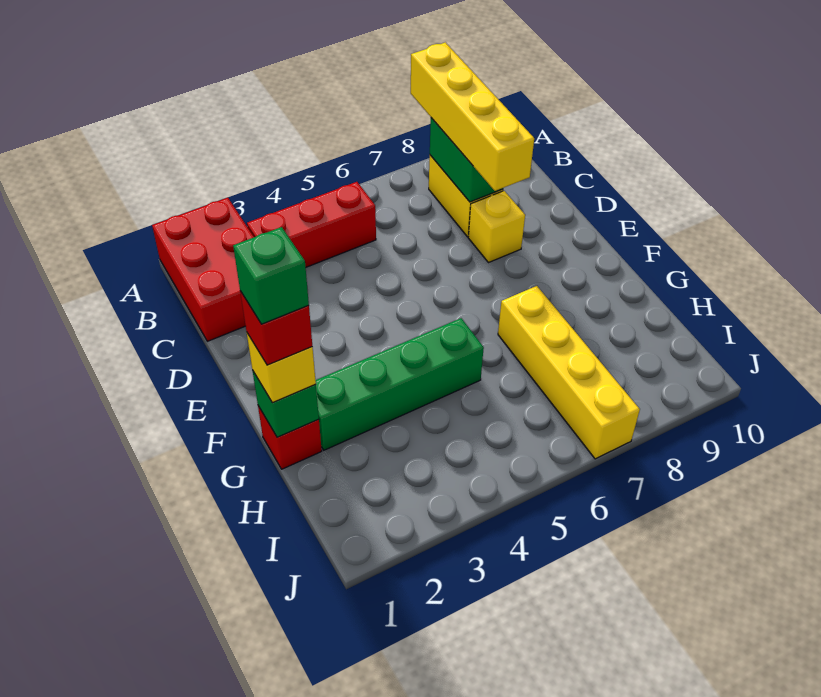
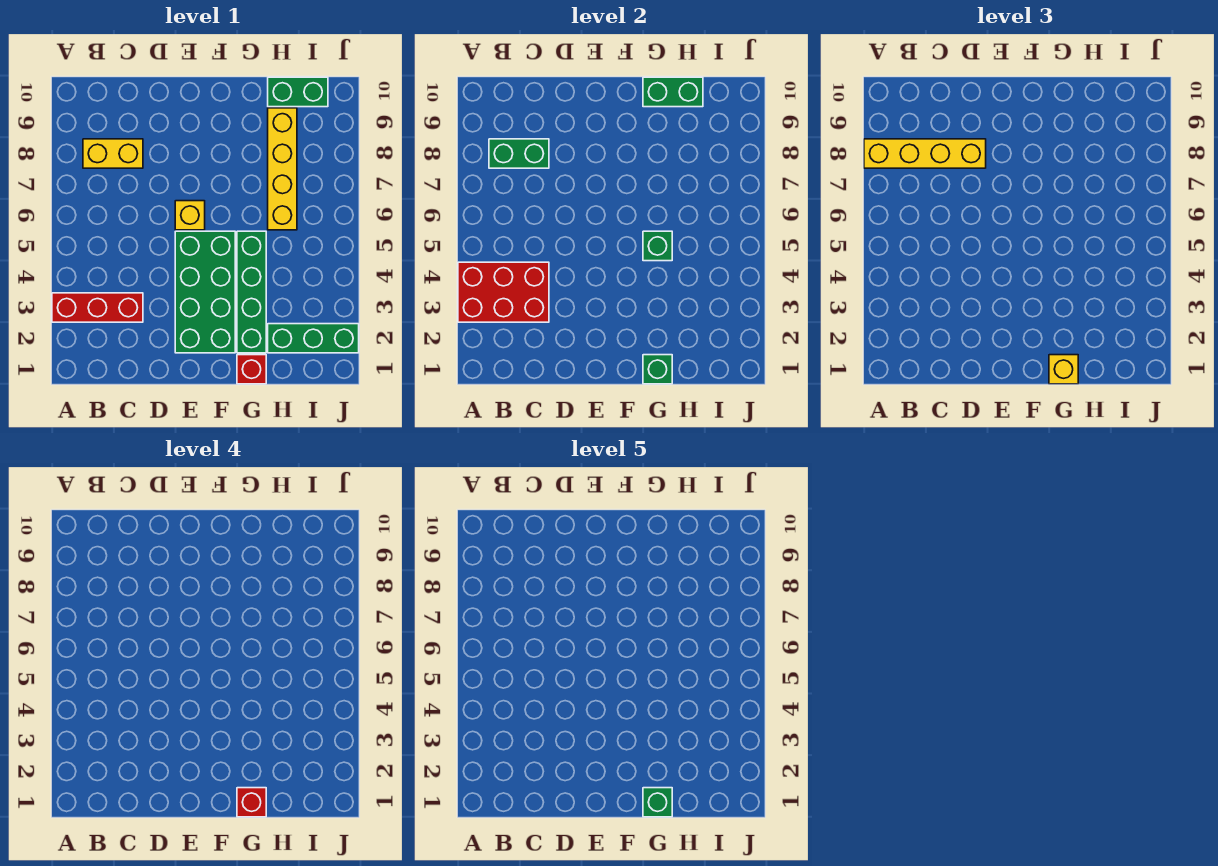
red 2x3 brick [152,198,254,341] -> red 2x3 brick moved to [458,262,549,322]
red 1x3 brick [247,182,376,267] -> red 1x3 brick turned to [52,293,143,322]
yellow 1x1 brick [468,191,525,263] -> yellow 1x1 brick moved to [175,201,205,230]
none -> green 2x4 brick [175,231,235,353]
none -> green 1x1 brick [643,231,672,261]
yellow 1x4 brick [498,286,640,459] -> yellow 1x4 brick turned to [268,108,297,230]
none -> green 1x2 brick [643,77,703,107]
none -> green 1x3 brick [268,324,359,353]
none -> green 1x2 brick [268,77,328,107]

